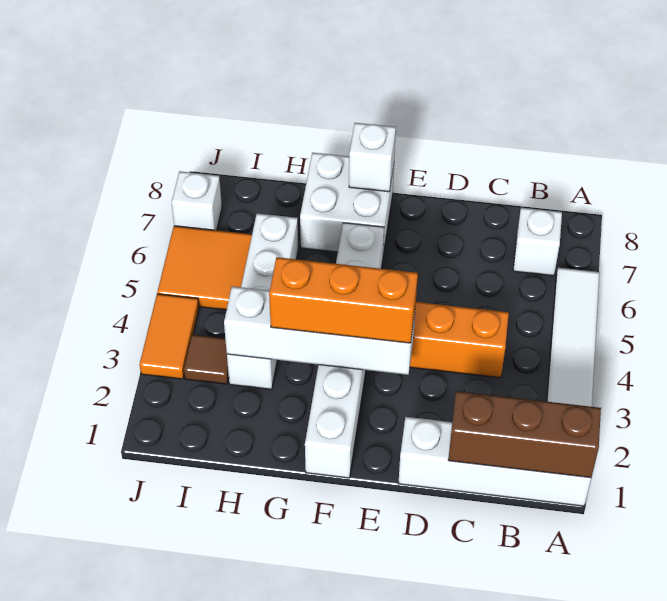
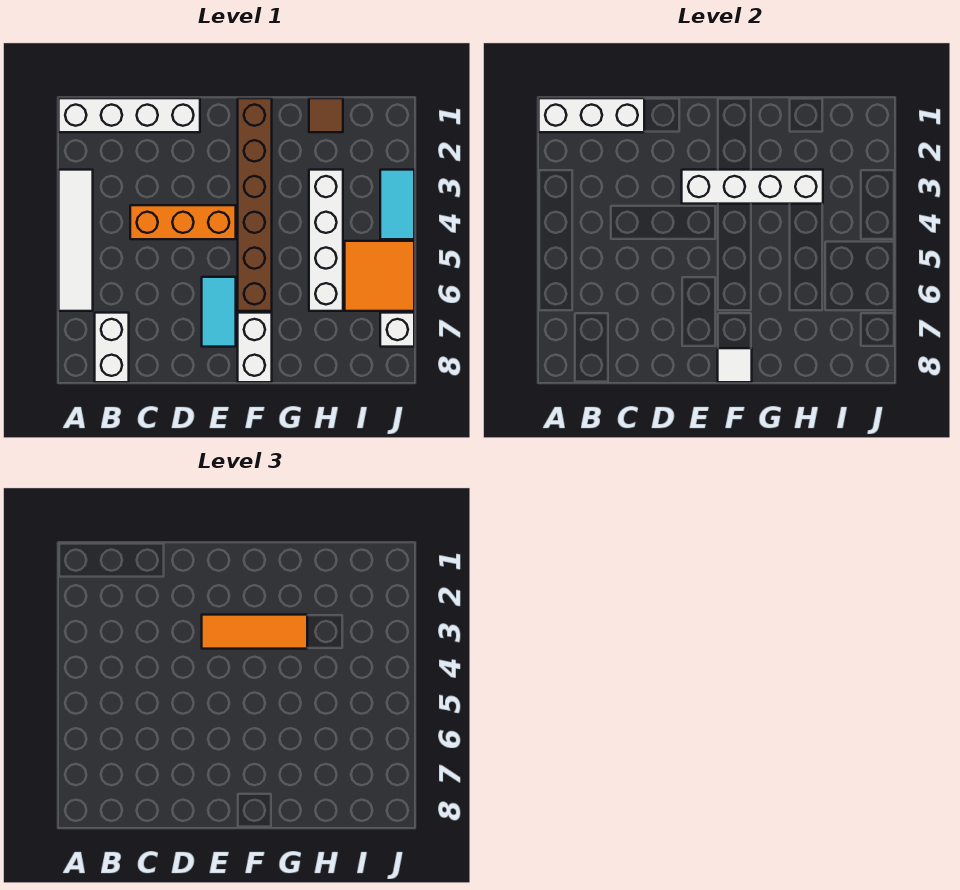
brown 1x3 brick [448,391,601,478] -> white 1x3 brick [539,98,644,132]
white 1x1 brick [513,208,562,276] -> white 1x2 brick [95,313,129,382]
orange 1x3 brick [269,257,418,343] -> orange 1x3 tile [202,615,307,649]
none -> cyan 1x2 tile [202,277,236,347]
white 1x6 brick [305,223,384,478] -> brown 1x6 brick [238,98,272,311]
white 2x2 brick [300,153,394,255] -> white 1x2 brick [238,313,272,382]
white 1x1 brick [349,123,396,192] -> white 1x1 tile [718,348,752,382]
brown 1x1 tile [184,335,229,384] -> brown 1x1 tile moved to [309,98,343,132]
orange 1x2 tile [140,294,199,379] -> cyan 1x2 tile [380,170,414,239]

